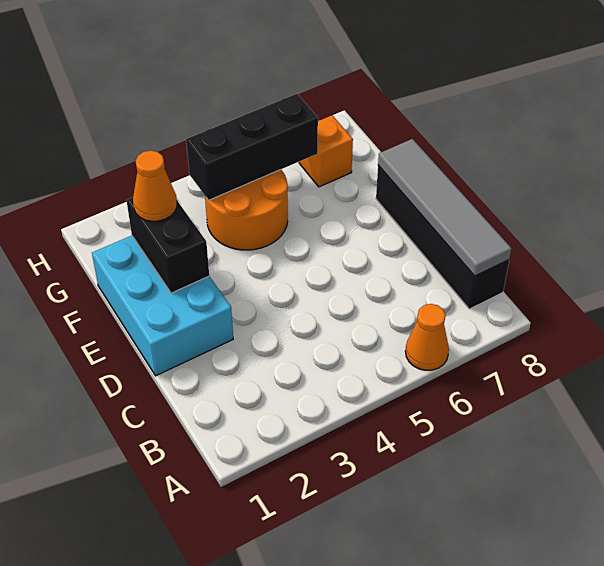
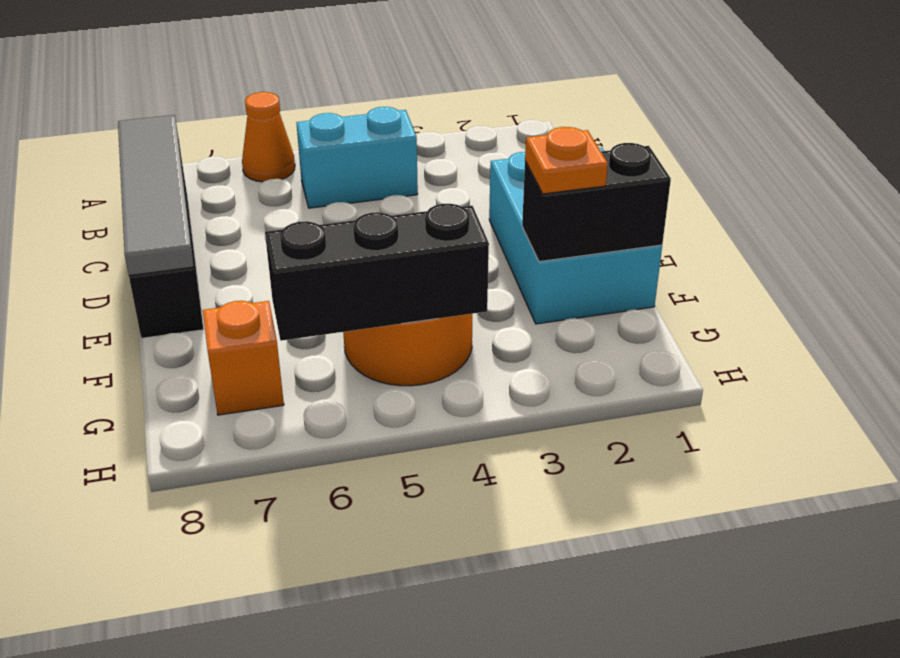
none -> cyan 1x2 brick [296,107,418,208]
black 1x2 brick [127,197,209,293] -> black 1x2 brick turned to [522,143,671,262]
orange 1x1 cone [133,151,177,221] -> orange 1x1 plate [525,127,608,194]

